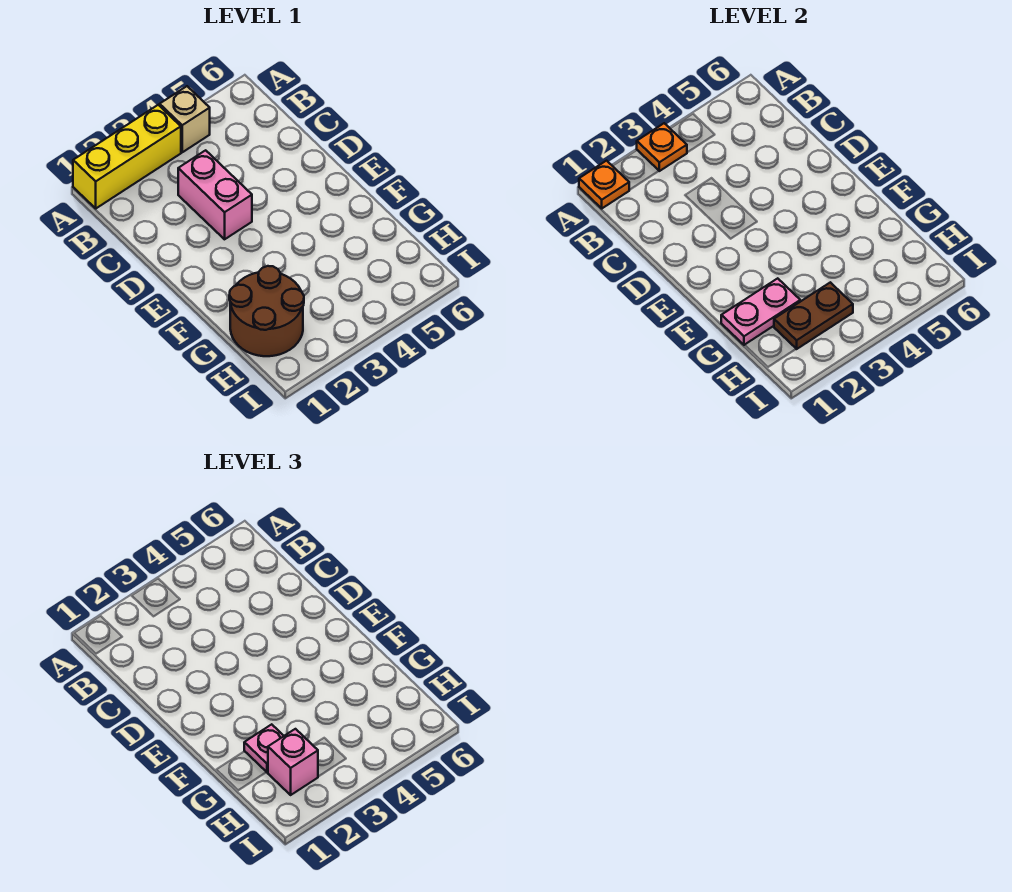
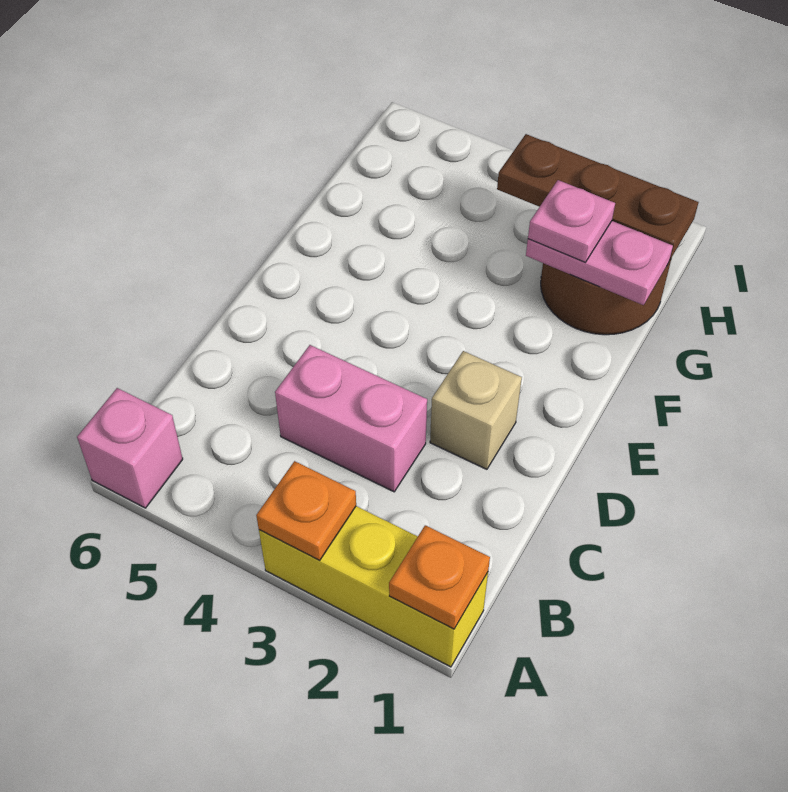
tan 1x1 brick [160,86,210,152] -> tan 1x1 brick moved to [430,351,522,469]
pink 1x2 brick [178,150,252,239] -> pink 1x2 brick turned to [275,345,427,492]
brown 1x2 plate [774,282,853,349] -> brown 1x3 plate [497,134,698,259]
pink 1x1 brick [268,729,318,795] -> pink 1x1 brick moved to [77,388,183,508]

